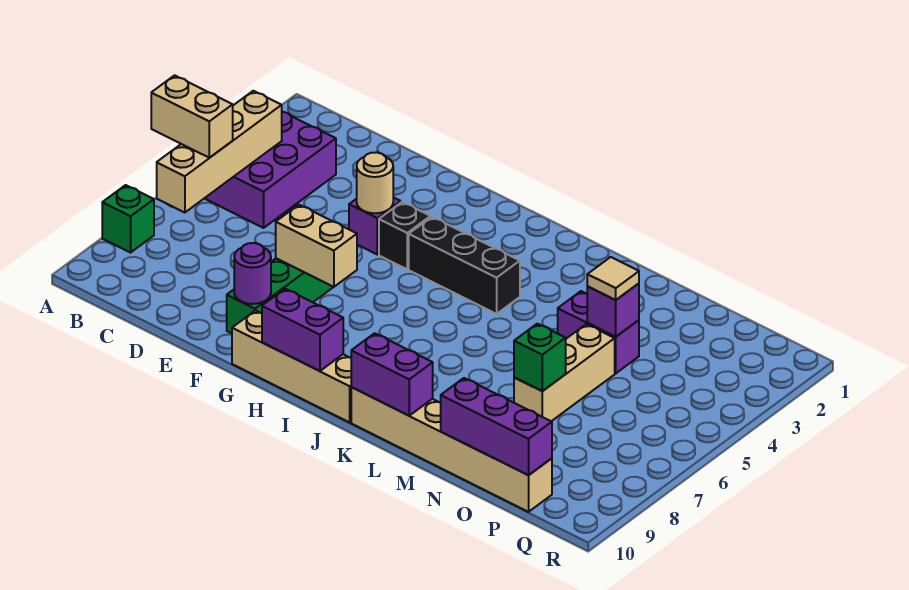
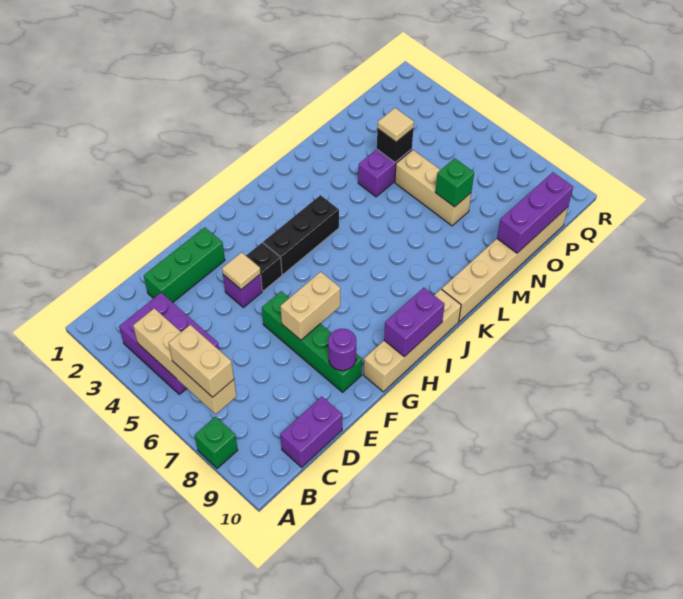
tan 1x2 brick [151,75,233,158] -> tan 1x2 brick turned to [169,325,234,397]
none -> green 1x3 brick [144,227,225,302]
tan 1x1 round brick [357,152,393,213] -> tan 1x1 tile [222,252,261,289]
purple 1x2 brick [351,333,433,416] -> purple 1x2 brick moved to [280,397,342,467]
purple 1x1 brick [587,283,639,337] -> black 1x1 brick [377,129,413,162]

